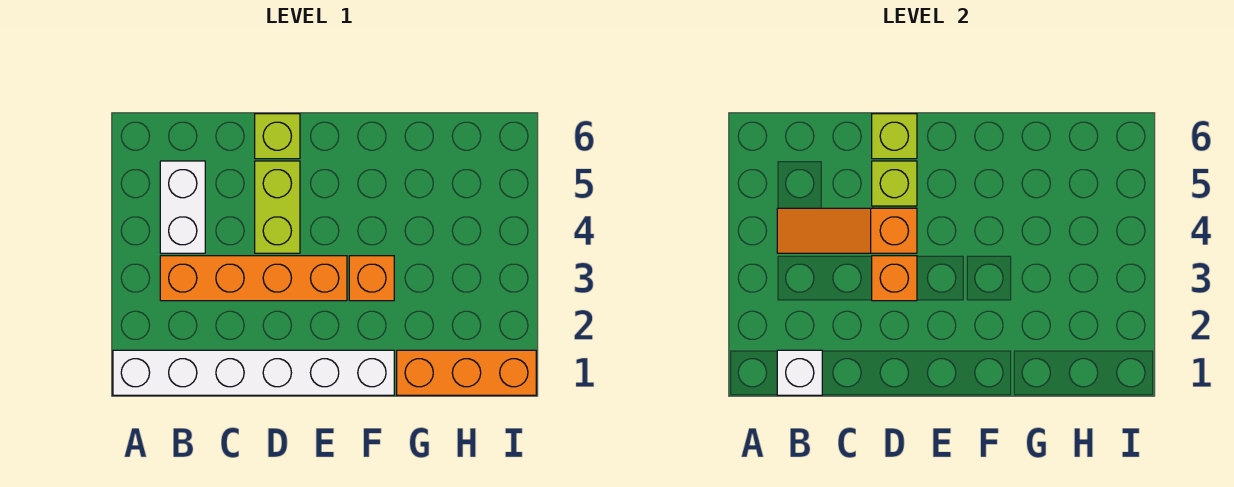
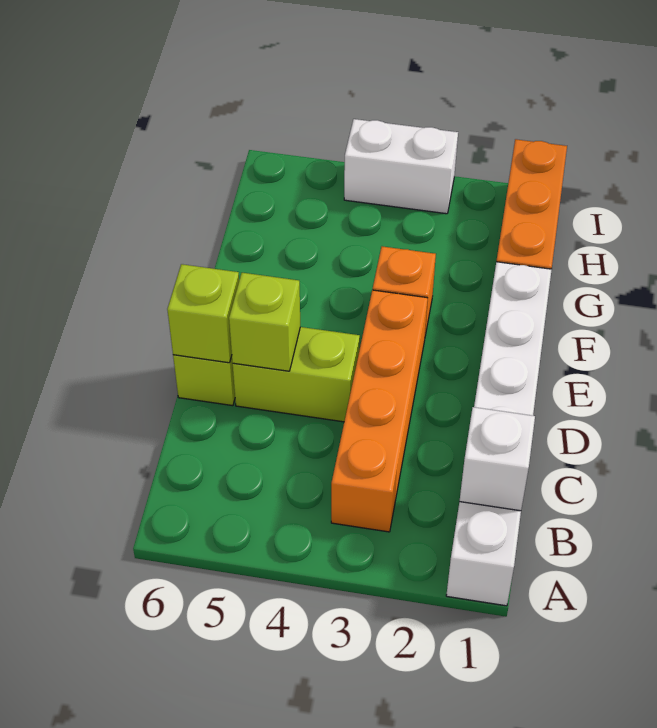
white 1x2 brick [160,161,205,253] -> white 1x2 brick moved to [344,119,458,214]
orange 1x3 slope [777,208,917,253] -> none
orange 1x1 brick [872,256,917,301] -> none

